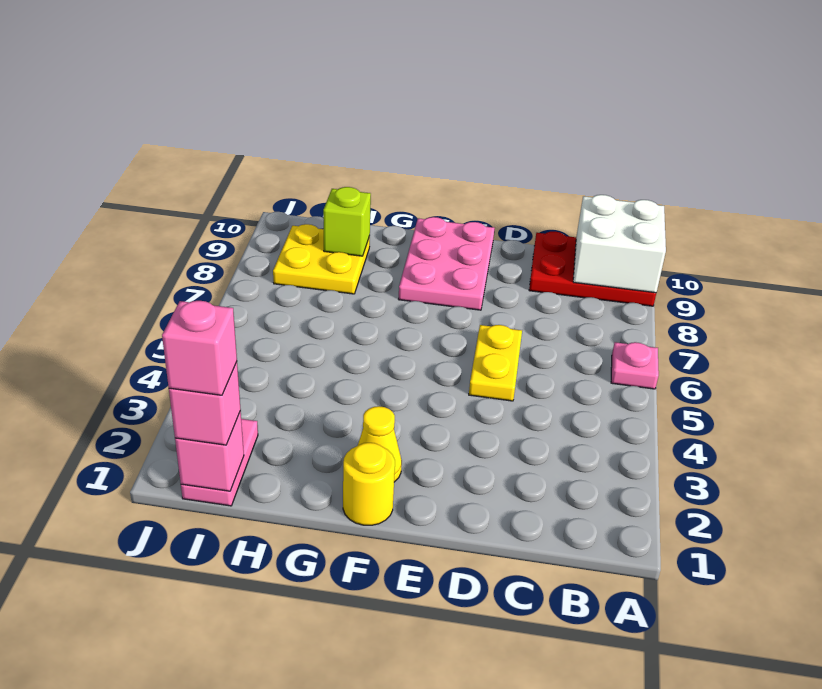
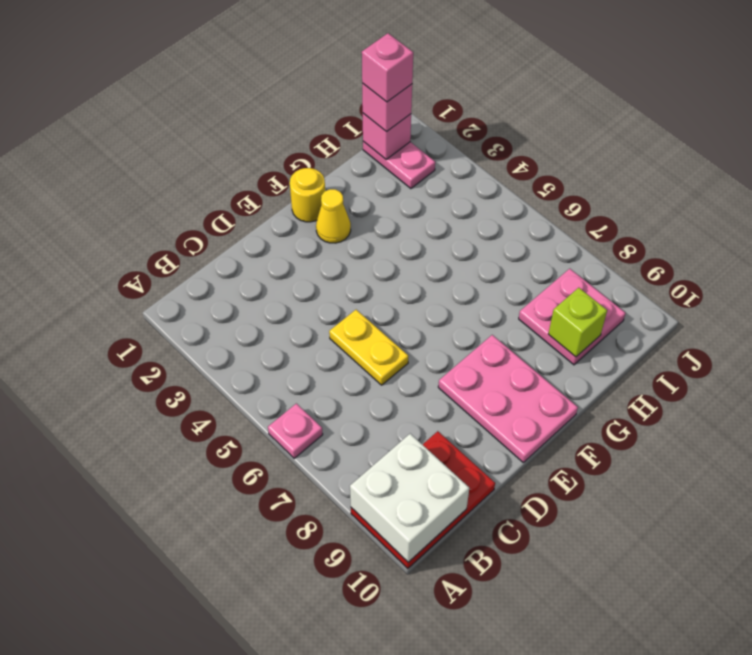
yellow 2x2 plate [273,224,370,294] -> pink 2x2 plate [519,269,626,365]

